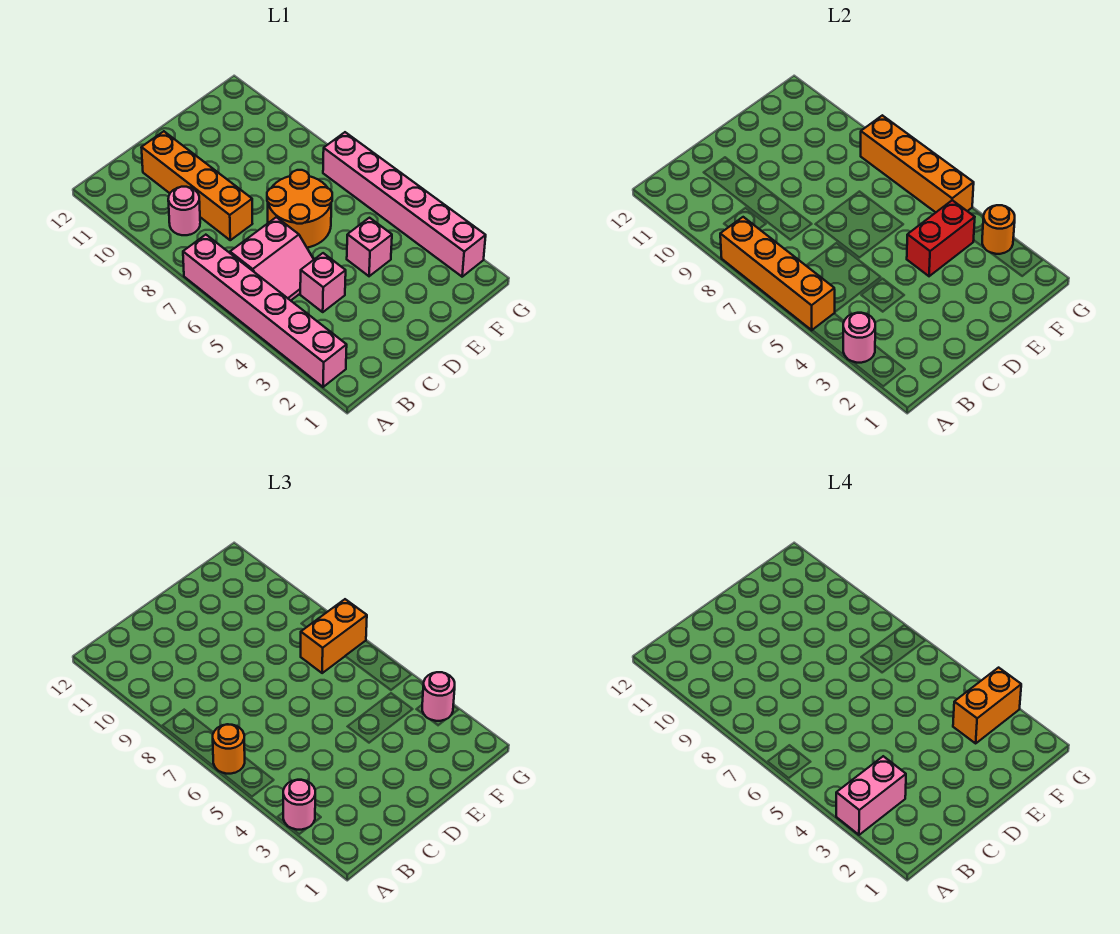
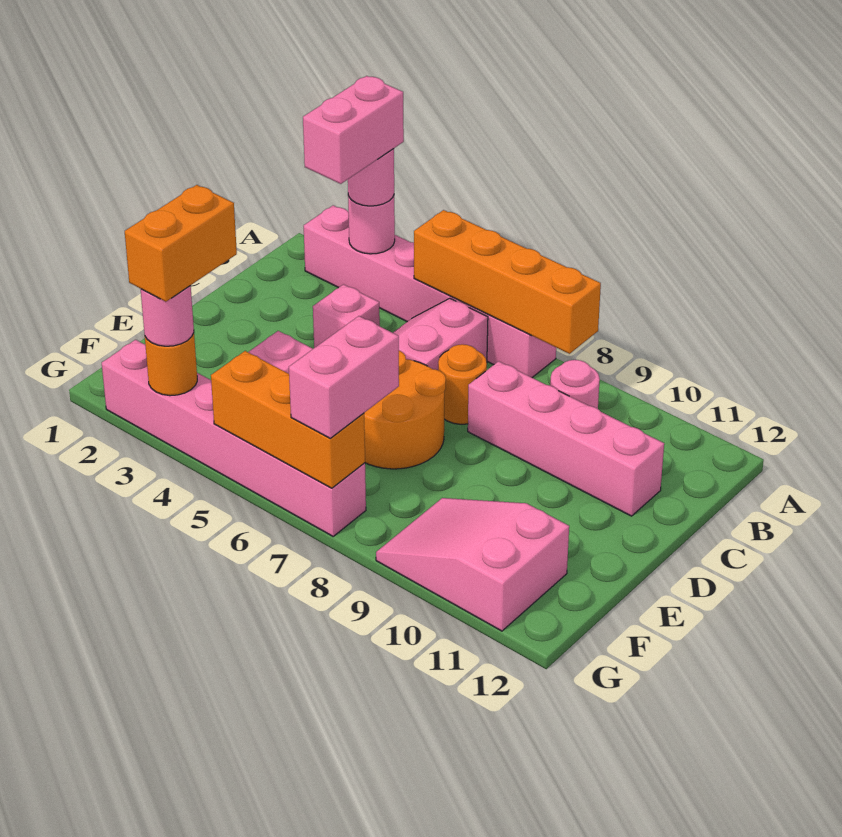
orange 1x1 round brick [213,724,245,774] -> orange 1x1 round brick moved to [438,344,487,424]
orange 1x4 brick [141,131,252,240] -> pink 1x4 brick [468,361,664,516]
red 1x2 brick [907,200,975,276] -> none
orange 1x2 brick [301,599,367,673] -> pink 1x2 brick [289,316,399,439]
none -> pink 2x3 slope [376,498,569,631]
orange 1x4 brick [861,115,974,212] -> orange 1x3 brick [211,351,365,488]

